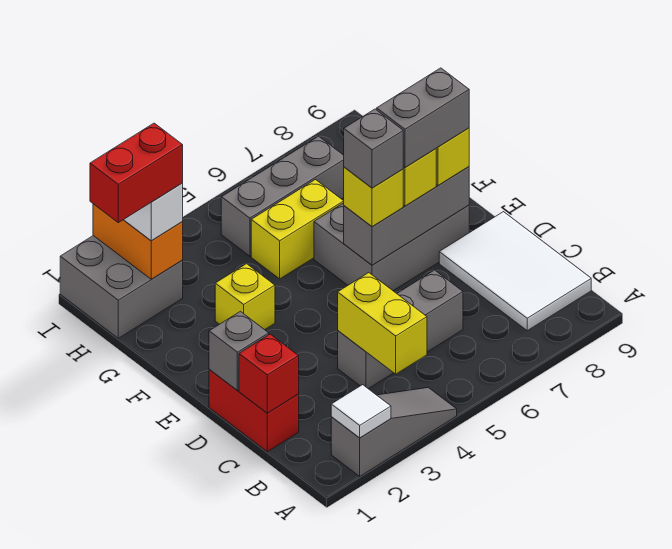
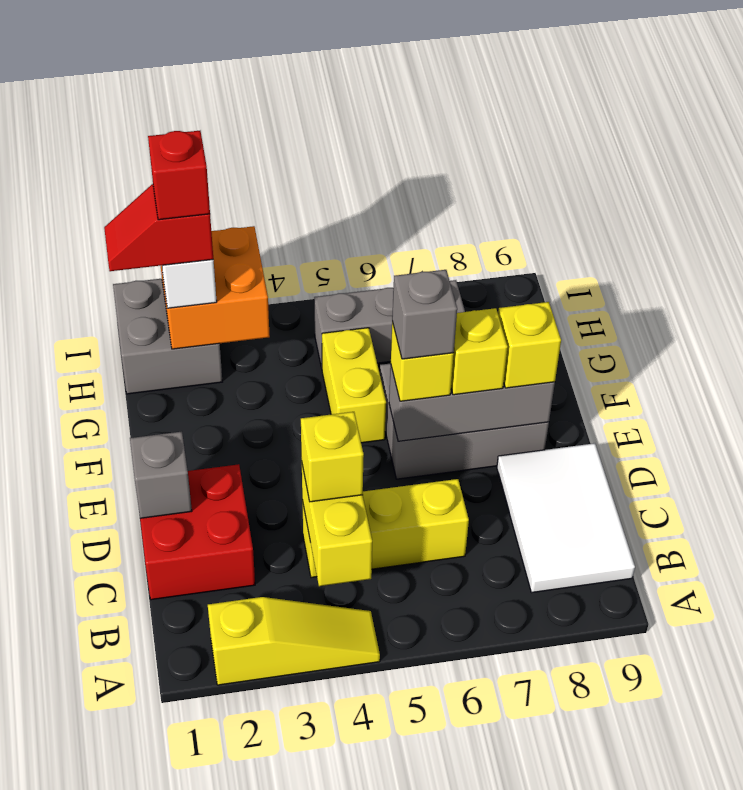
grey 1x3 slope [331,388,457,476] -> yellow 1x3 slope [208,597,380,685]
white 1x1 tile [331,385,391,438] -> none
red 1x2 brick [209,369,299,452] -> red 2x2 brick [140,464,255,600]
red 1x1 brick [239,334,299,413] -> red 1x1 brick moved to [148,131,210,220]
grey 1x3 brick [338,270,463,389] -> yellow 1x3 brick [302,479,469,578]
grey 1x2 brick [377,68,469,167] -> none
yellow 1x1 brick [215,264,275,330] -> yellow 1x1 brick moved to [301,412,364,502]
yellow 1x2 brick [251,180,344,279] -> yellow 1x2 brick turned to [322,328,386,443]
red 1x2 brick [90,123,183,223] -> red 1x2 slope [104,184,213,271]
orange 1x2 brick [93,204,183,279] -> orange 2x2 brick [161,226,270,349]

